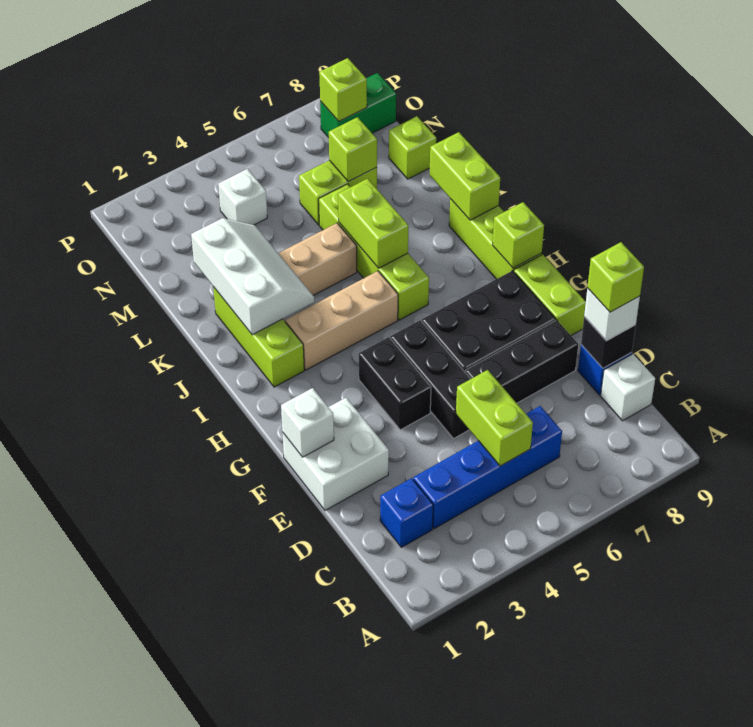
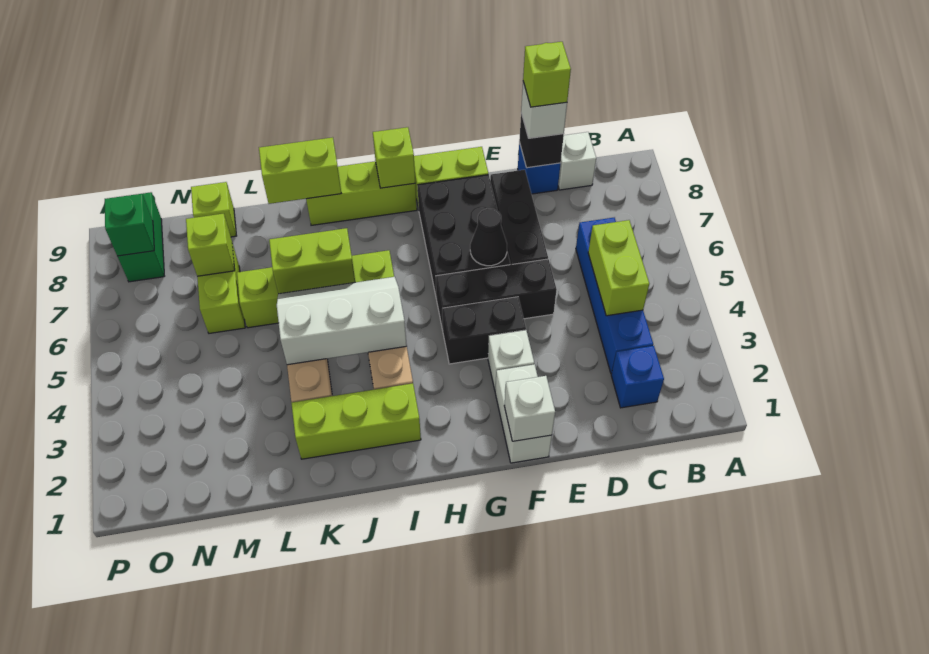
lime 1x2 brick [456,370,533,466] -> lime 1x2 brick turned to [588,220,649,316]
white 2x2 brick [282,398,389,510] -> white 1x2 brick [495,364,552,463]
none -> black 1x1 cone [470,209,507,266]
white 2x3 slope [191,218,315,335] -> white 2x3 slope moved to [277,277,407,365]
white 1x1 brick [218,169,267,225] -> white 1x1 brick moved to [488,330,534,391]
lime 1x1 brick [319,58,367,121] -> green 1x1 brick [105,194,154,256]

